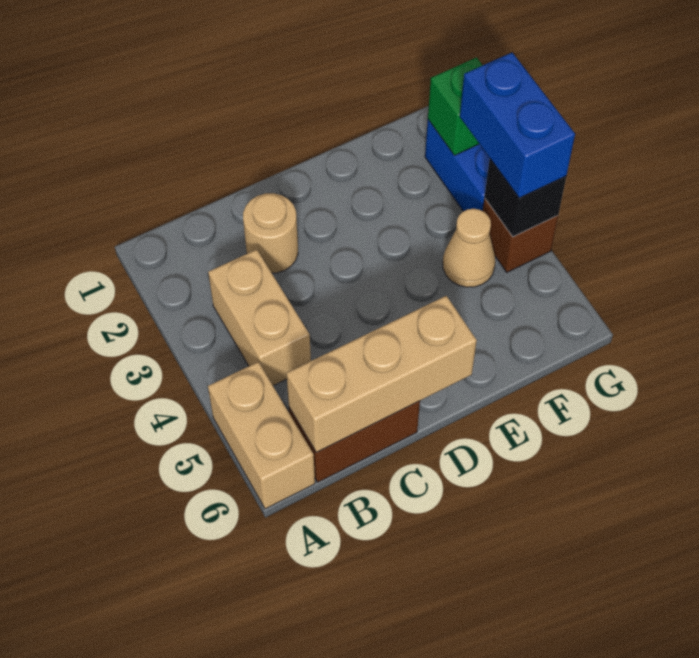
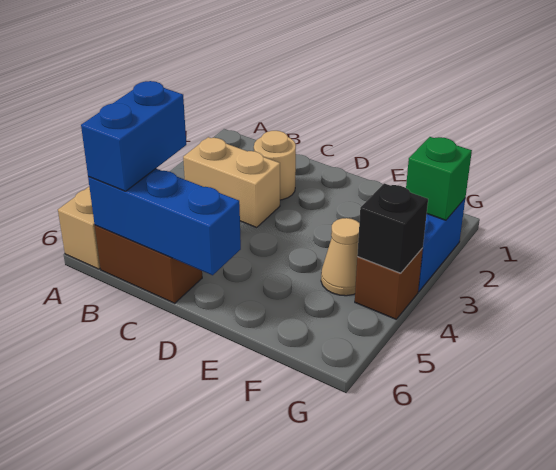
tan 1x2 brick [208,249,311,386] -> tan 1x2 brick turned to [183,137,280,227]
tan 1x3 brick [286,296,477,452] -> blue 1x3 brick [88,169,241,275]
blue 1x2 brick [460,53,575,198] -> blue 1x2 brick moved to [81,81,186,191]

